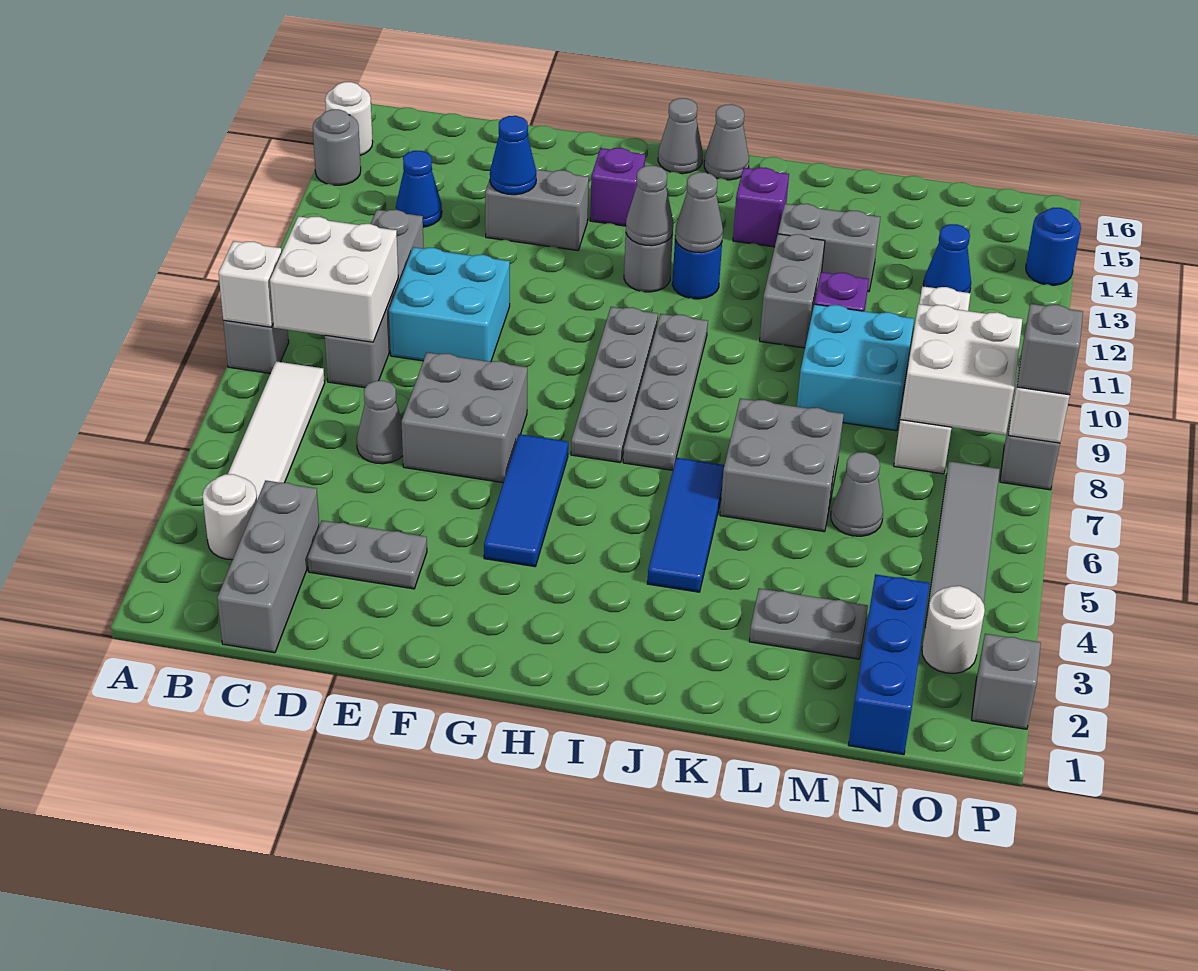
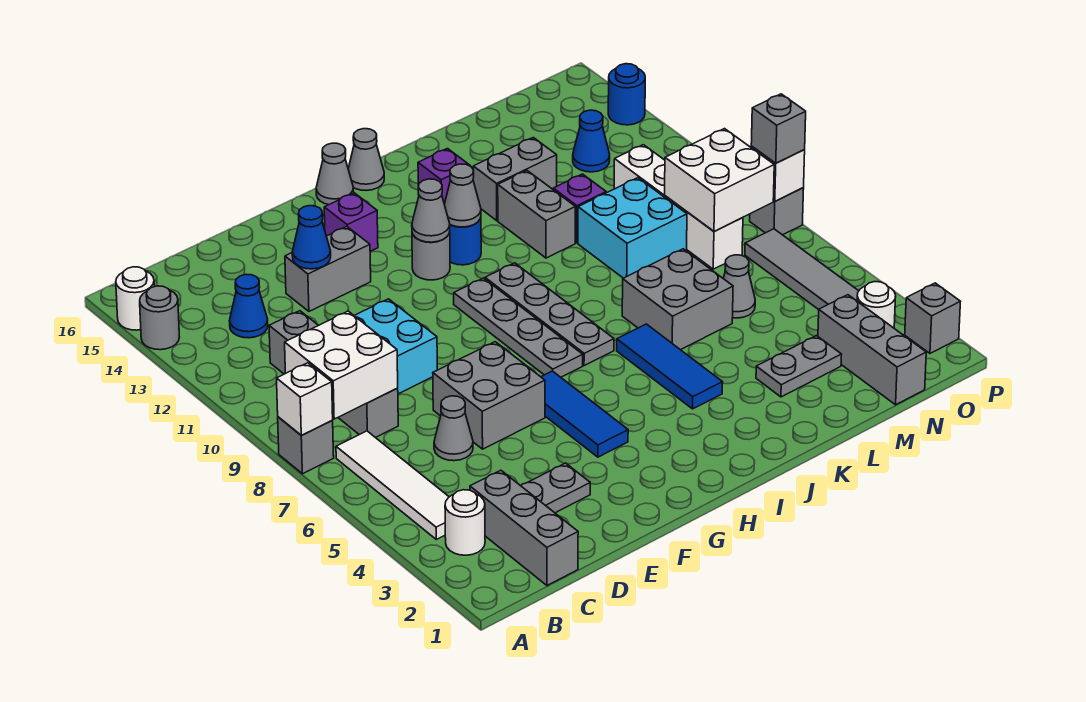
blue 1x3 brick [848,574,929,755] -> grey 1x3 brick [818,295,926,405]

